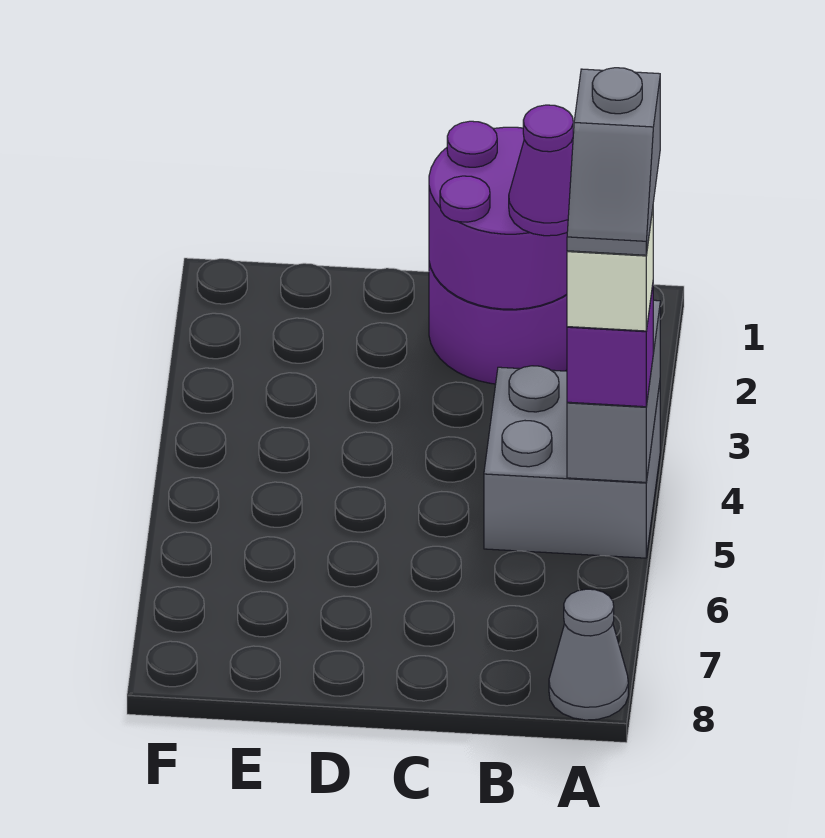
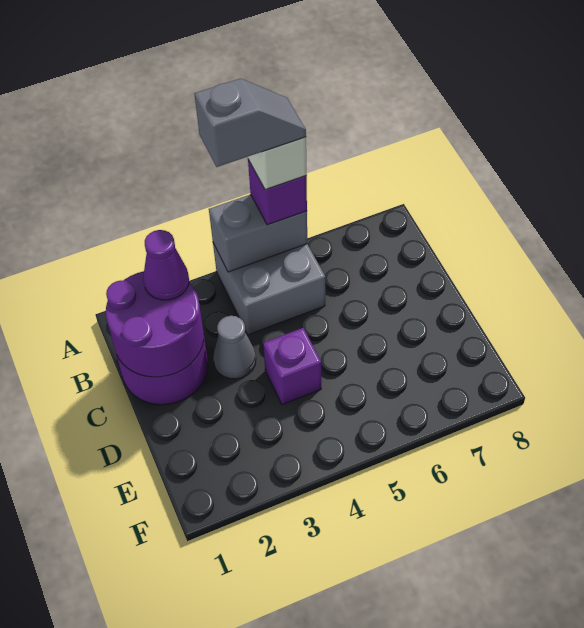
grey 1x1 cone [549,589,628,720] -> grey 1x1 cone moved to [213,316,256,379]
none -> purple 1x1 brick [263,328,321,405]

